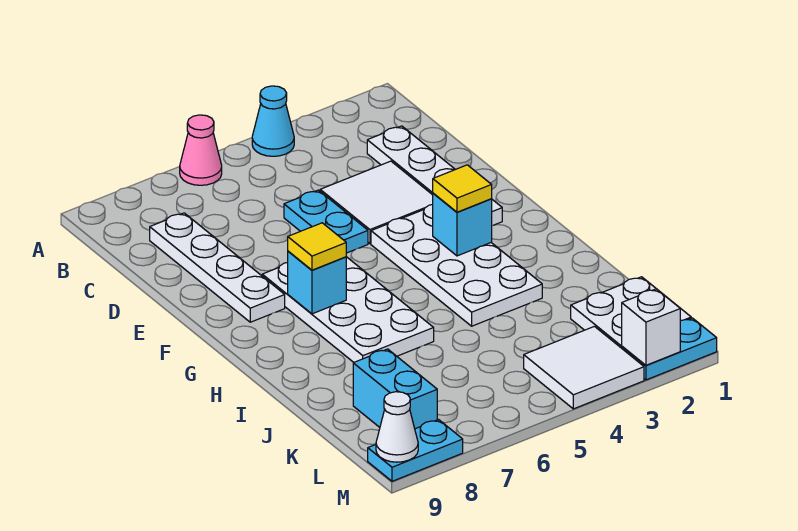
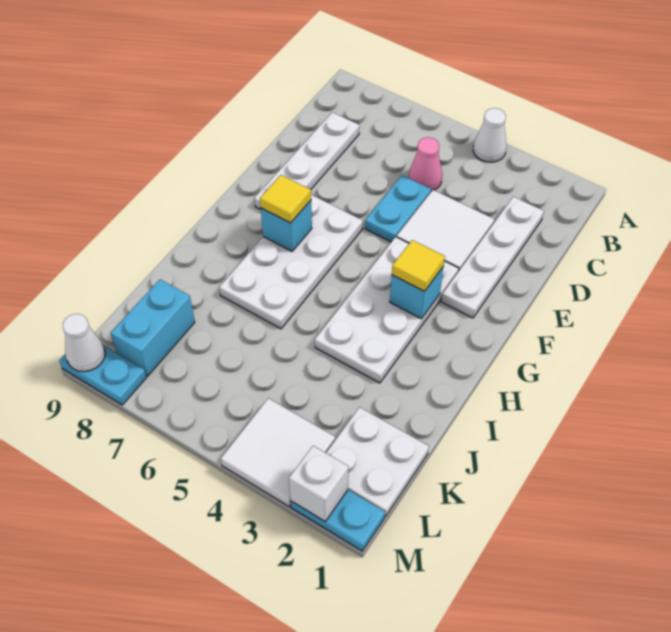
cyan 1x1 cone [252,86,294,156] -> white 1x1 cone [473,108,506,162]
pink 1x1 cone [180,115,222,185] -> pink 1x1 cone moved to [409,137,442,191]

